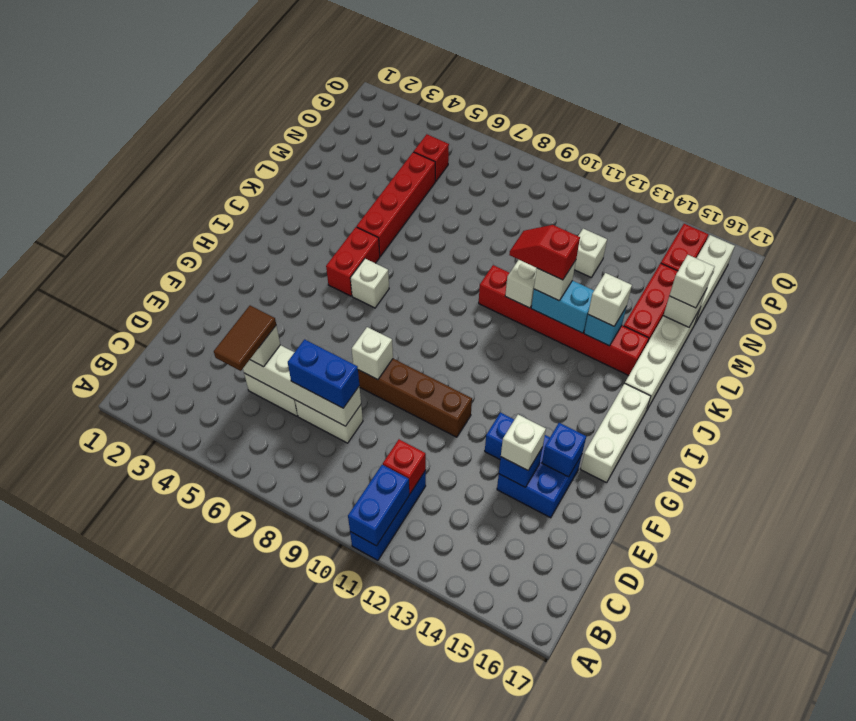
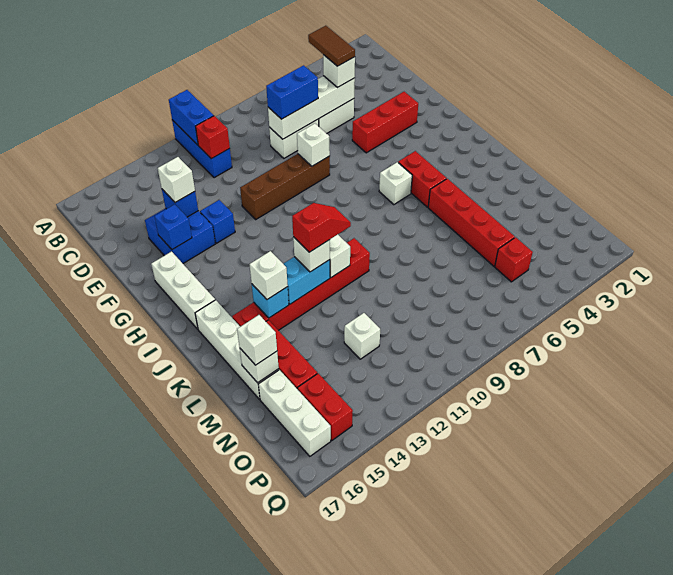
none -> red 1x3 brick [352,92,418,153]

